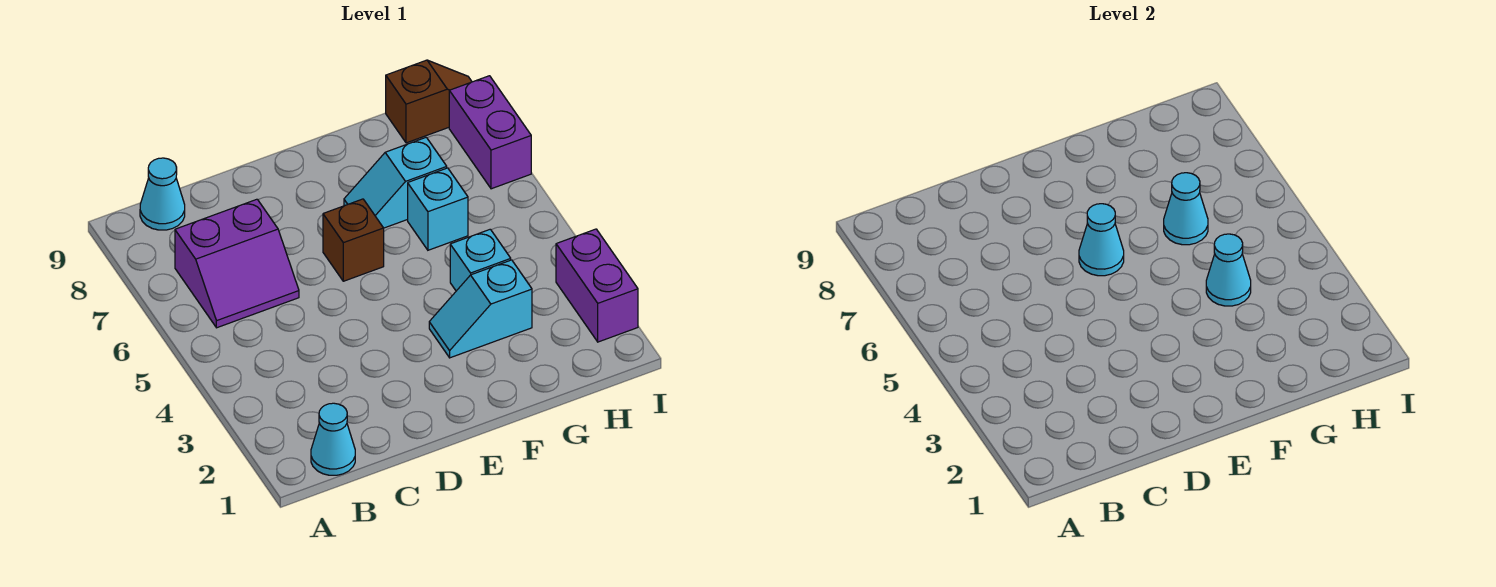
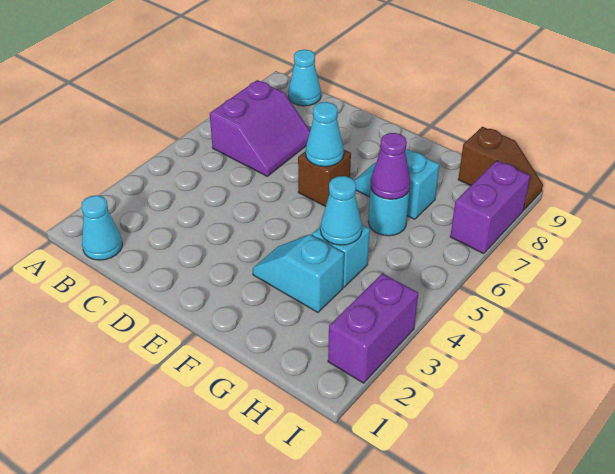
purple 2x2 slope [175,199,299,328] -> purple 2x2 slope turned to [210,80,310,176]
cyan 1x1 brick [408,168,468,250] -> cyan 1x1 round brick [368,187,410,236]
cyan 1x1 cone [1164,173,1208,245] -> purple 1x1 cone [371,133,410,199]

